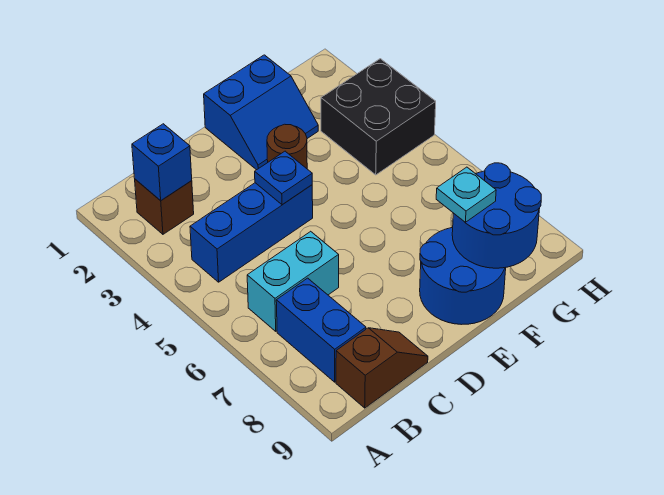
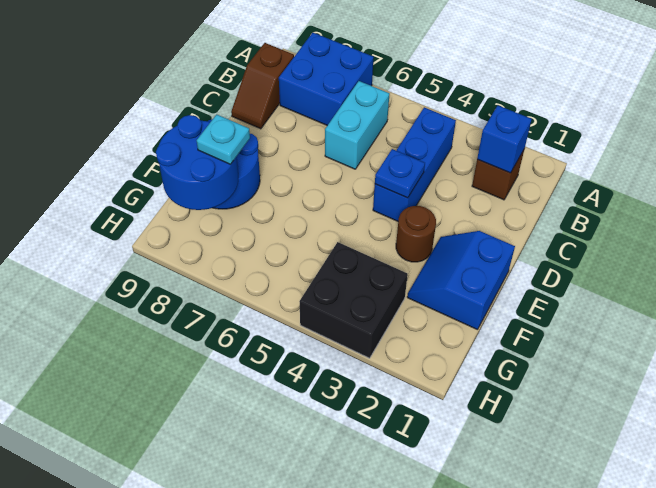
blue 1x2 brick [276,278,366,382] -> blue 2x2 brick [279,33,374,126]

